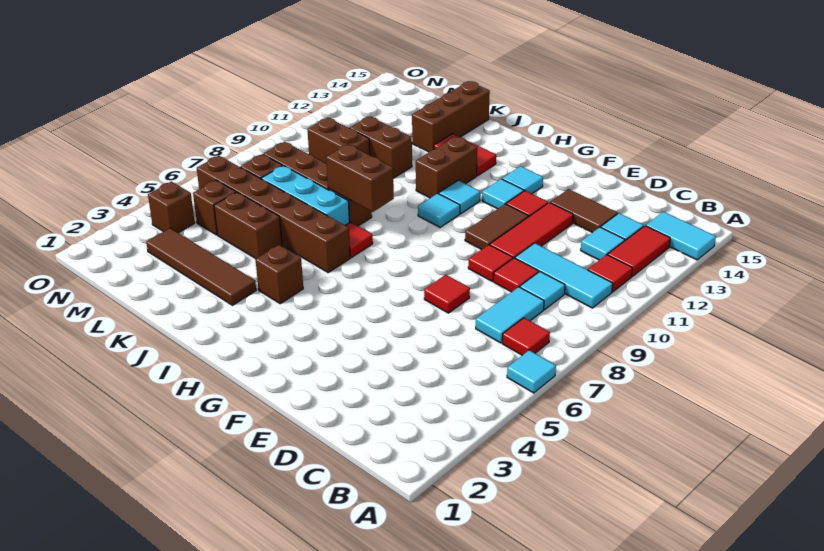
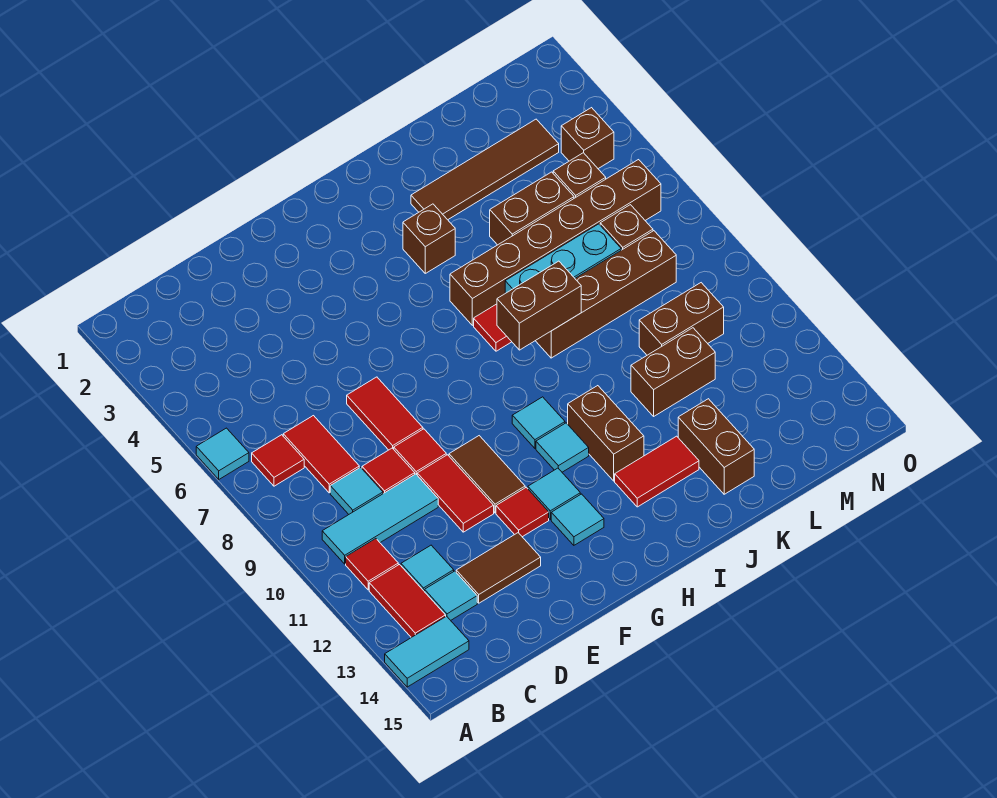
cyan 1x2 tile [476,287,544,343] -> red 1x2 tile [283,416,359,493]
red 1x1 tile [424,275,470,313] -> red 1x2 tile [347,377,423,450]
red 1x3 tile [490,203,573,258] -> red 1x2 tile [417,455,494,532]
brown 1x3 brick [412,81,490,152] -> brown 1x2 brick [678,399,754,494]

